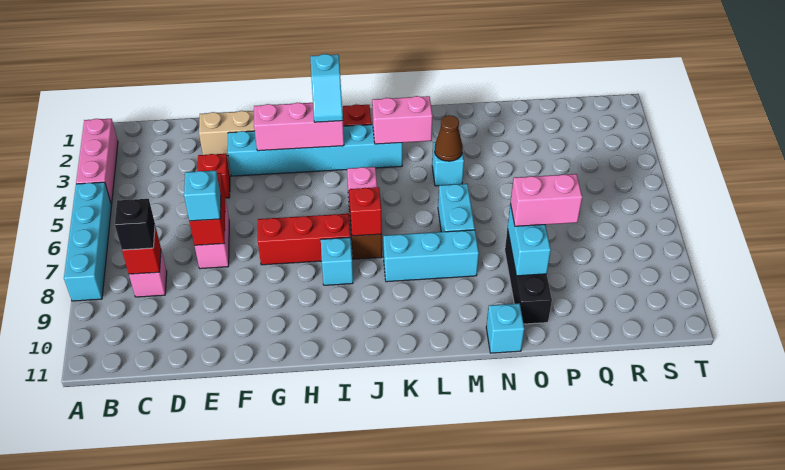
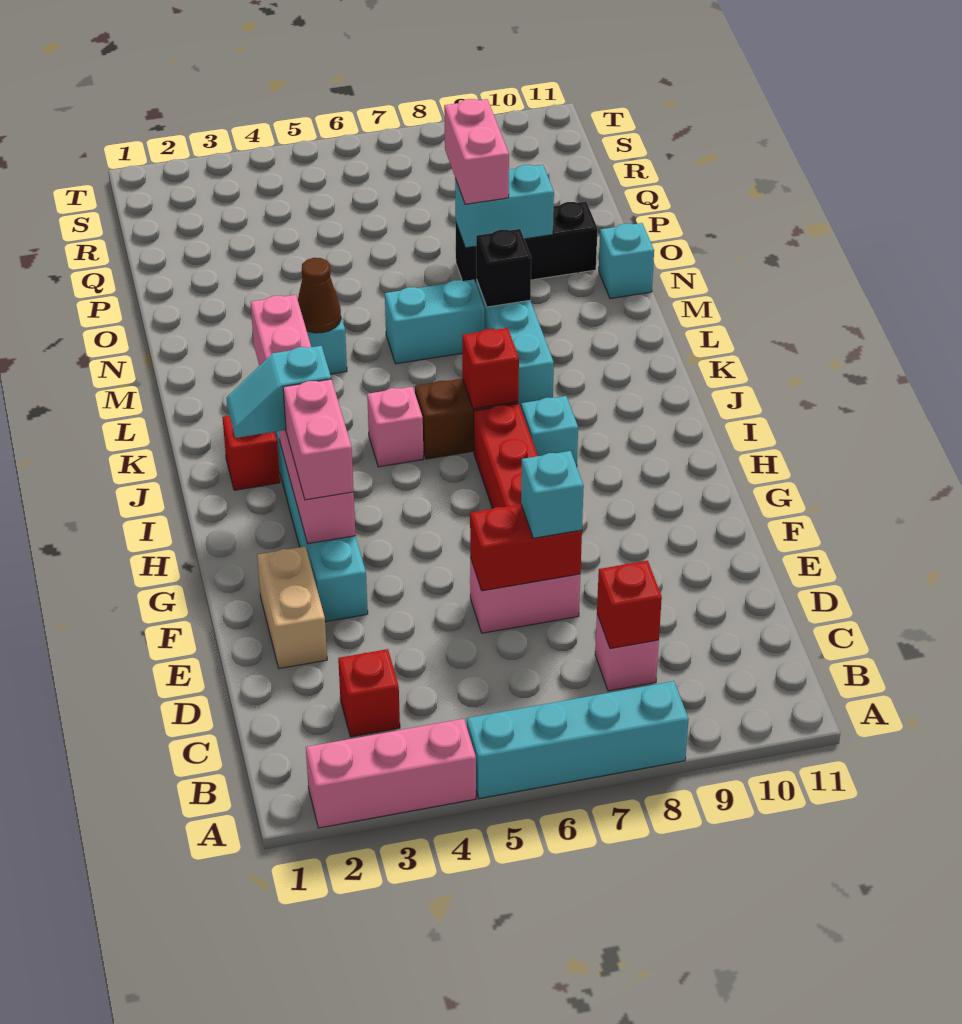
black 1x1 brick [115,199,155,250] -> black 1x1 brick moved to [476,229,531,307]
red 1x1 brick [197,154,230,198] -> red 1x1 brick moved to [338,649,400,737]
none -> pink 1x2 brick [283,379,354,500]
cyan 1x2 slope [310,54,343,122] -> cyan 1x2 slope turned to [226,346,331,438]

